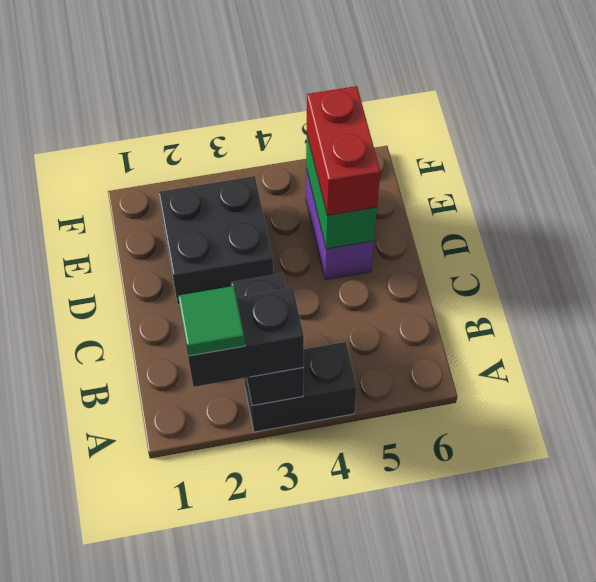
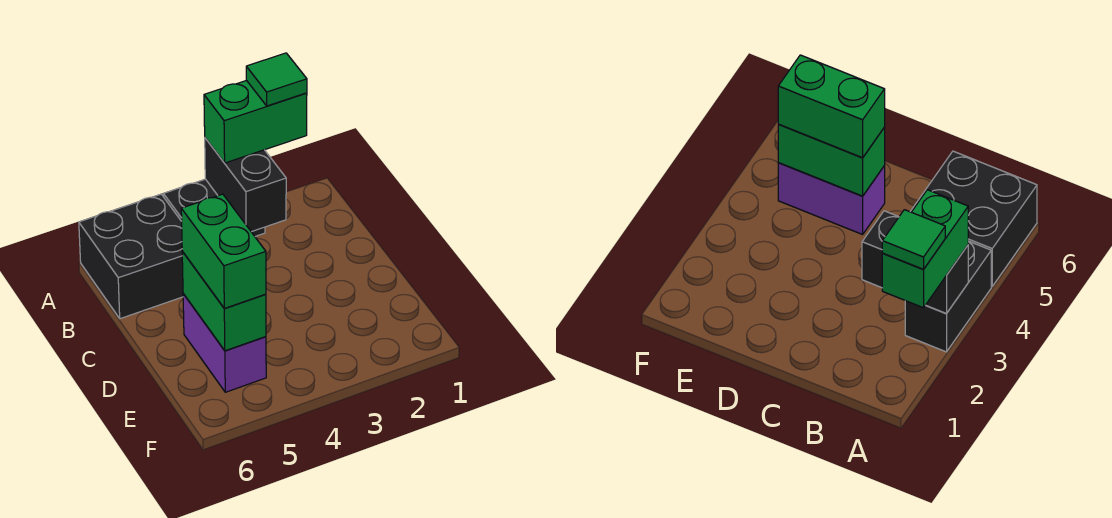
black 1x2 brick [182,288,304,387] -> green 1x2 brick [204,80,307,163]
black 2x2 brick [158,176,273,305] -> black 2x2 brick moved to [79,194,183,319]
red 1x2 brick [307,86,380,216] -> green 1x2 brick [181,194,266,308]

